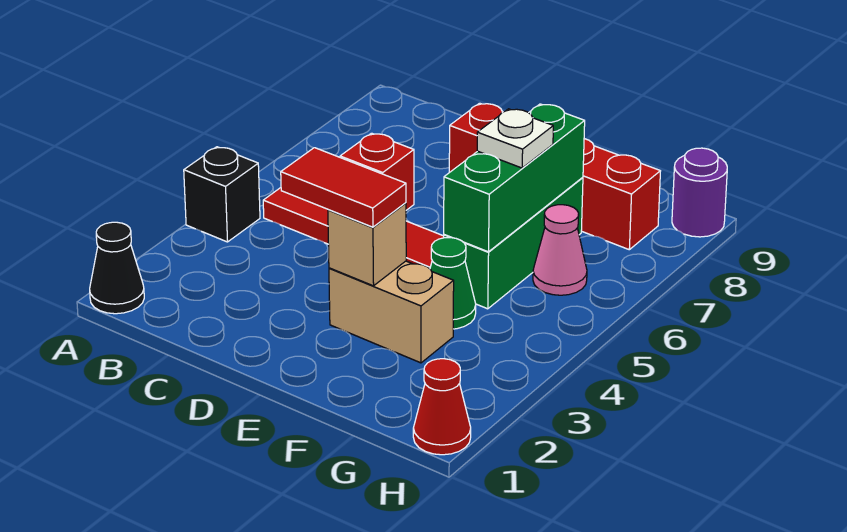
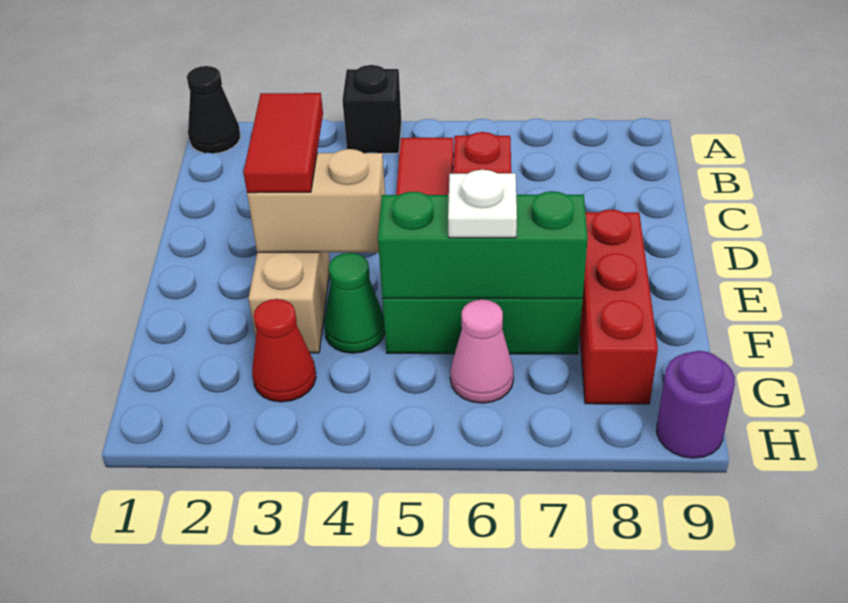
red 1x4 brick [449,103,660,250] -> red 1x3 brick [580,210,658,404]
tan 1x1 brick [328,203,406,286] -> tan 1x2 brick [247,149,385,253]
red 1x1 cone [413,359,471,455] -> red 1x1 cone moved to [252,299,316,402]

